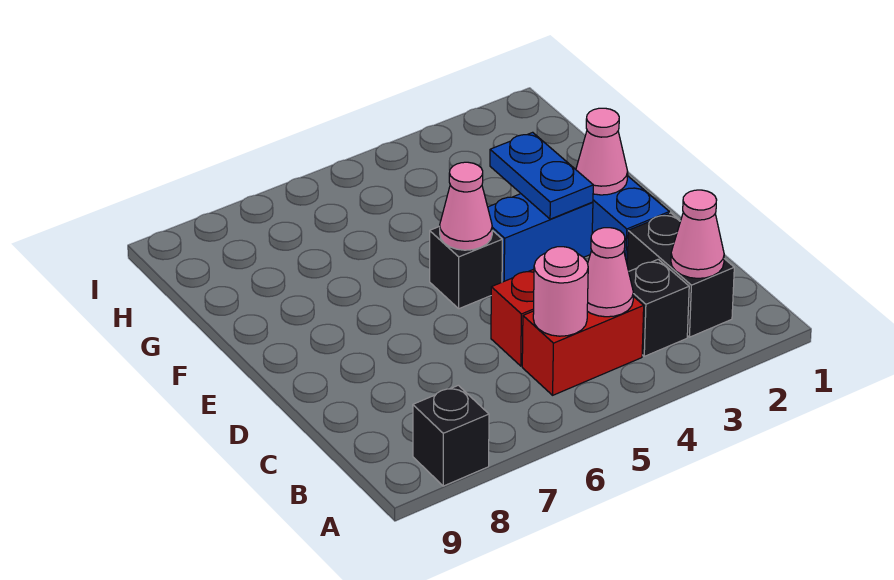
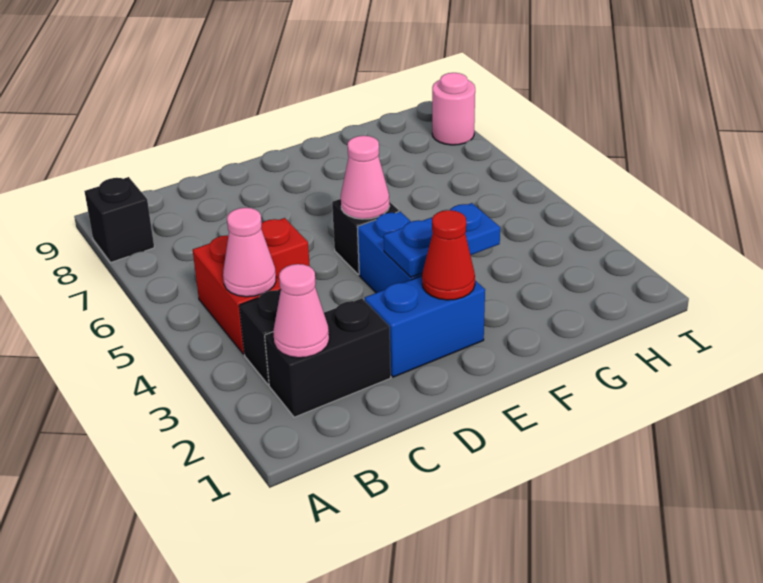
pink 1x1 round brick [533,247,588,336] -> pink 1x1 round brick moved to [432,73,475,145]
pink 1x1 cone [576,108,628,195] -> red 1x1 cone [422,210,475,300]

